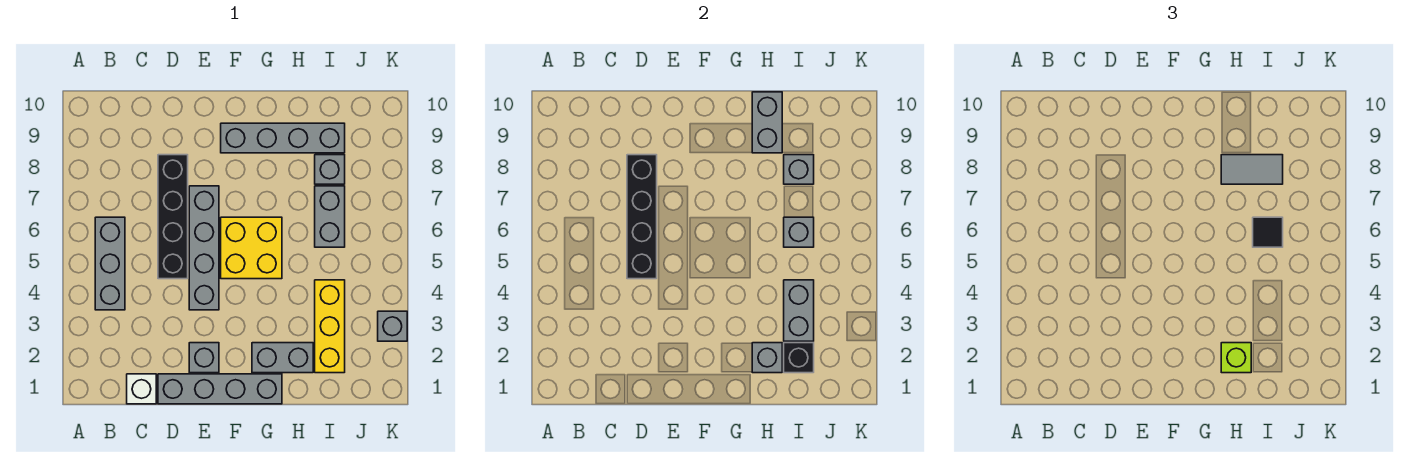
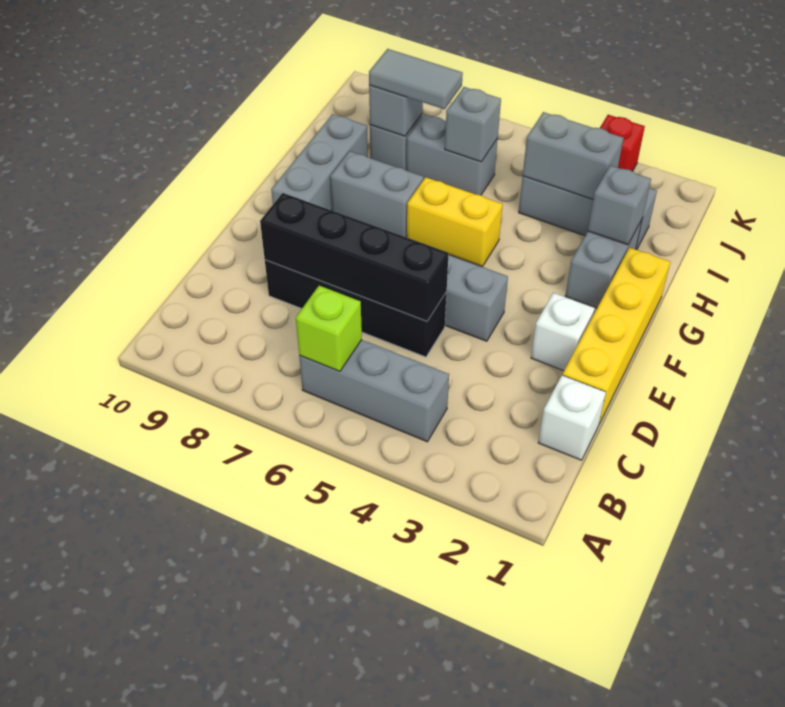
grey 1x4 brick [158,374,282,404] -> yellow 1x4 brick [563,248,670,424]
grey 1x1 brick [189,343,219,373] -> white 1x1 brick [531,293,595,371]
yellow 2x2 brick [221,217,282,279] -> yellow 1x2 brick [407,177,503,267]
grey 1x4 brick [221,123,345,153] -> grey 1x3 brick [271,114,368,210]
lime 1x1 brick [1221,343,1251,373] -> lime 1x1 brick moved to [296,286,362,371]
grey 1x2 tile [1221,155,1283,184] -> grey 1x2 tile turned to [369,49,463,109]
grey 1x2 brick [752,92,782,153] -> grey 1x2 brick moved to [330,151,424,237]
yellow 1x3 brick [315,280,345,373] -> grey 1x3 brick [519,176,657,250]
black 1x1 brick [784,343,814,373] -> none
black 1x1 tile [1253,217,1283,247] -> none
grey 1x1 brick [378,311,407,341] -> red 1x1 brick [600,115,645,171]

